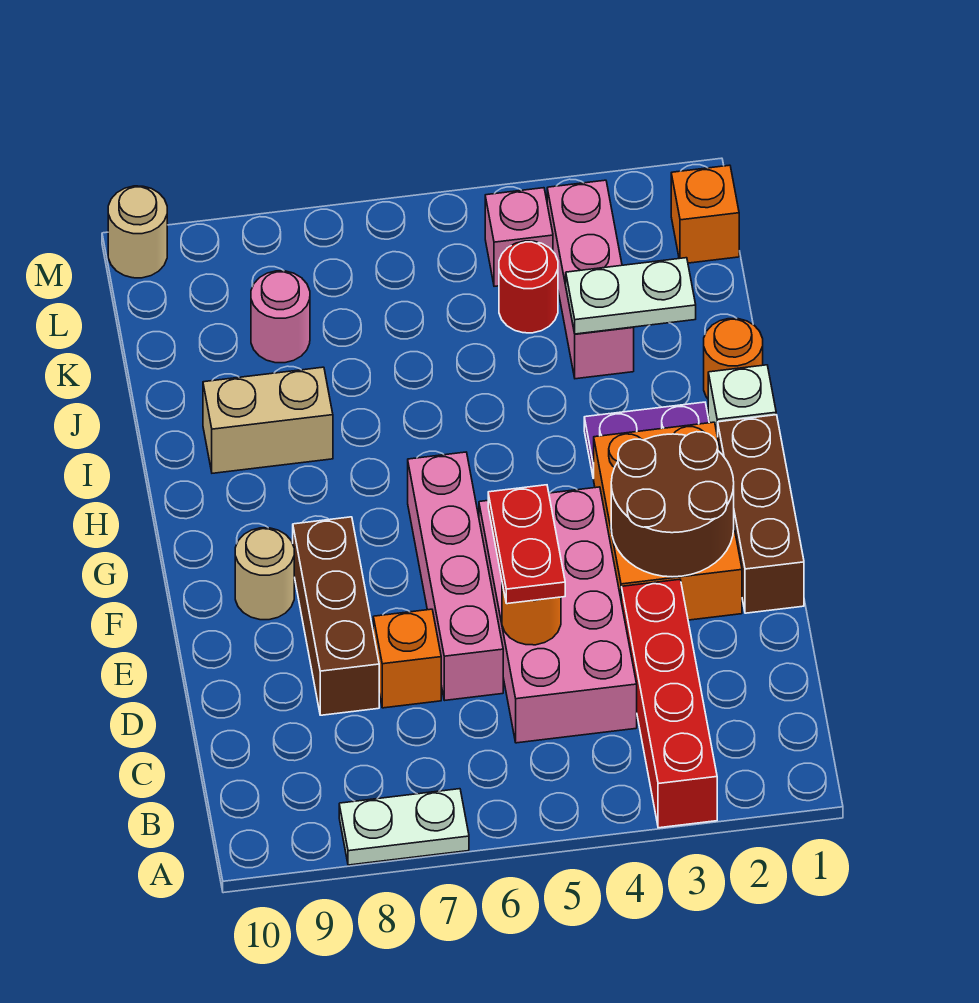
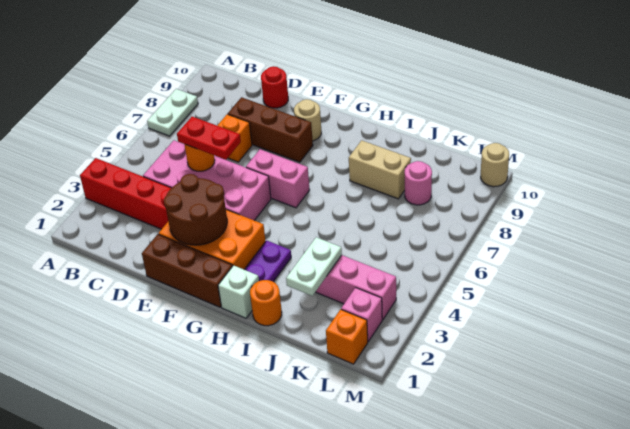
pink 1x4 brick [408,452,503,700] -> pink 1x2 brick [246,149,310,208]
tan 1x2 brick [203,367,333,473] -> tan 1x2 brick turned to [349,140,411,199]
red 1x1 round brick [499,241,558,333] -> red 1x1 round brick moved to [261,66,288,108]
pink 1x1 brick [485,188,553,286] -> pink 1x1 brick moved to [341,288,382,341]

